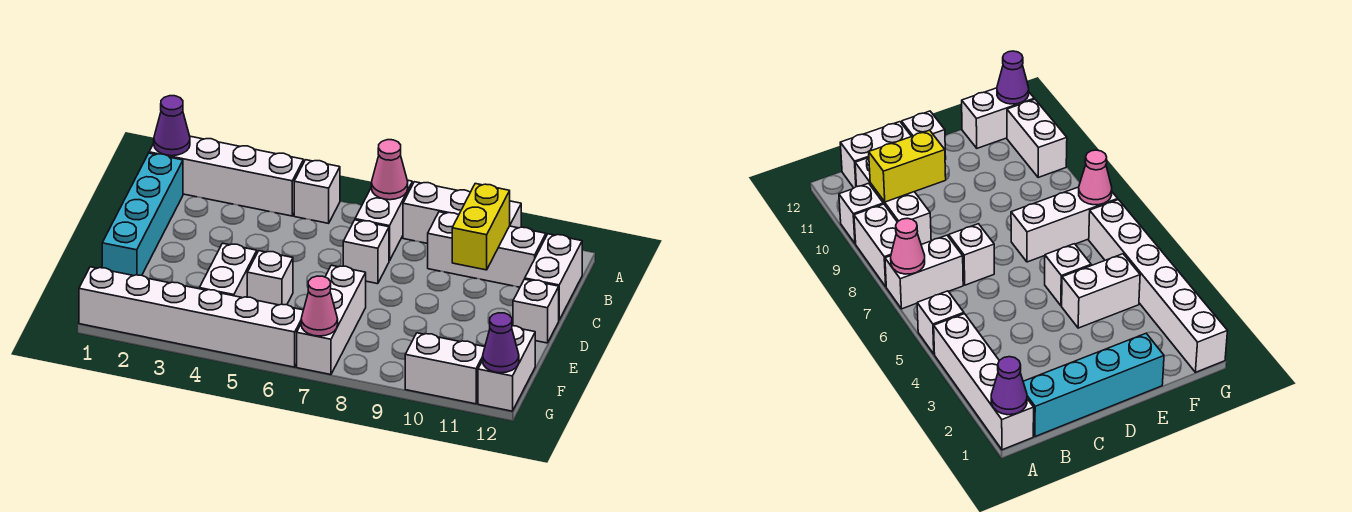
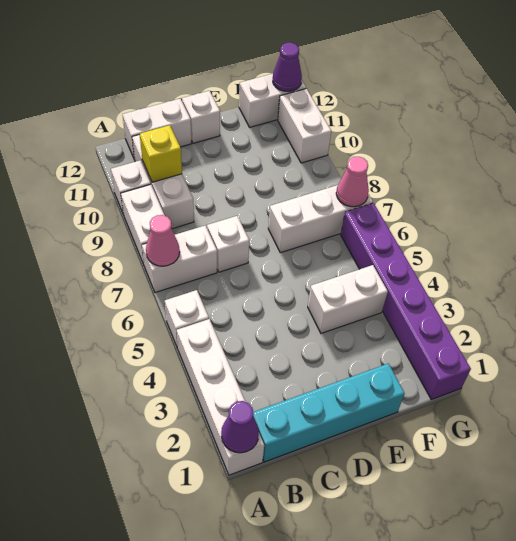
yellow 1x2 brick [452,184,510,270] -> yellow 1x1 brick [140,125,182,182]
white 1x1 brick [247,251,293,305] -> none
white 1x6 brick [79,267,303,367] -> purple 1x6 brick [341,203,471,399]

